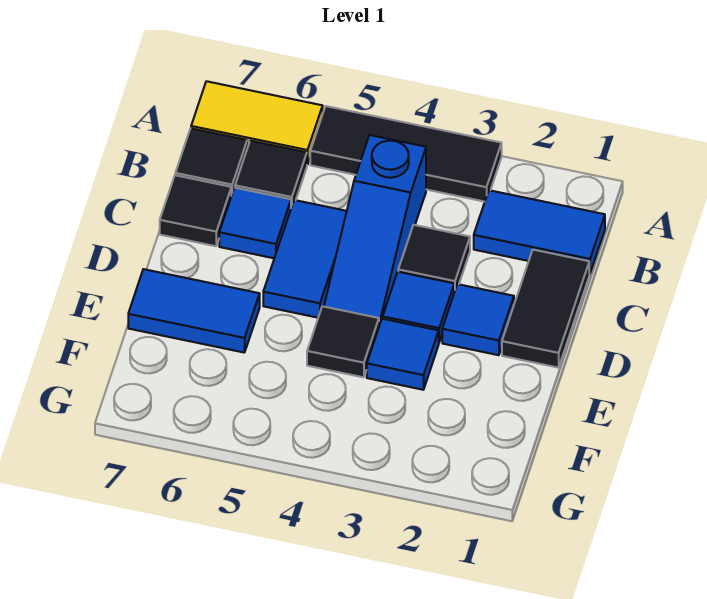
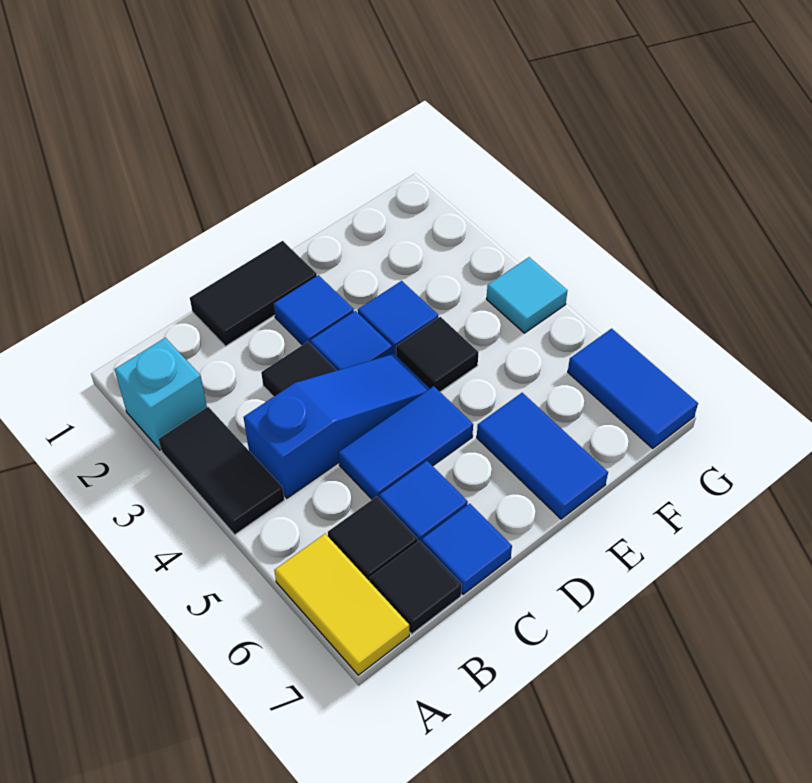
none -> cyan 1x1 brick [115,338,207,450]
black 1x3 tile [310,106,502,202] -> black 1x2 tile [159,407,284,535]
blue 1x2 tile [474,190,605,274] -> blue 1x2 tile moved to [568,329,698,449]
black 1x1 tile [160,175,231,246] -> blue 1x1 tile [422,504,512,594]
none -> cyan 1x1 tile [487,257,567,333]

